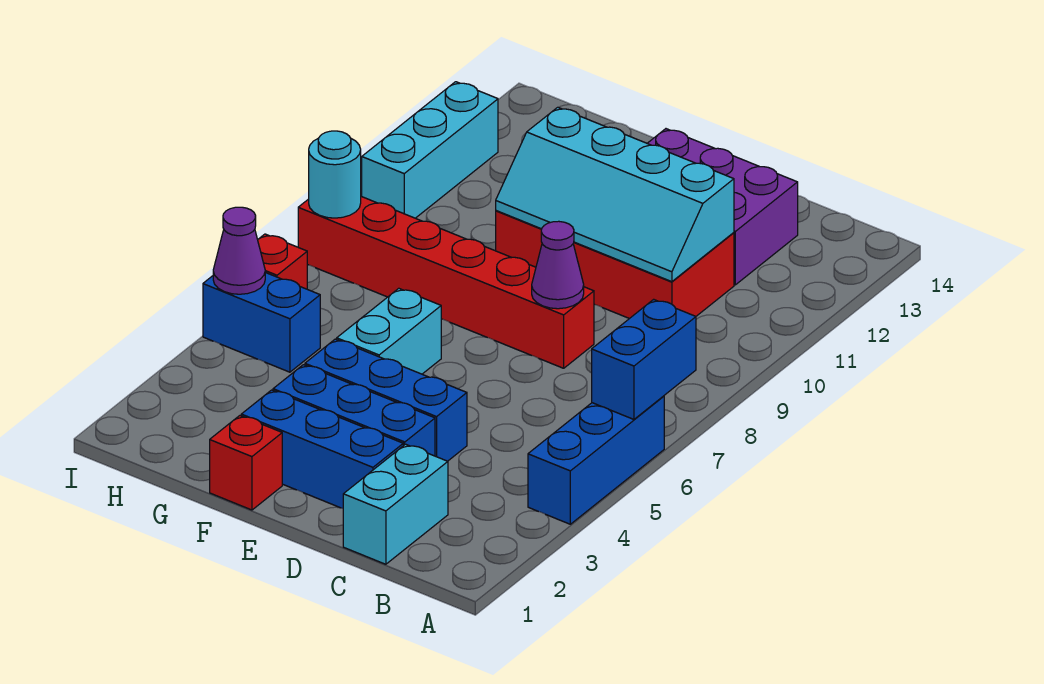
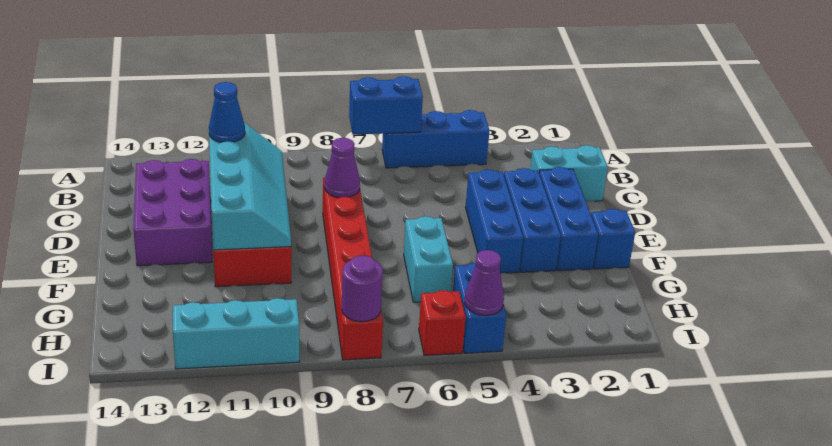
none -> blue 1x1 cone [209,82,245,143]
red 1x1 brick [210,416,282,510] -> blue 1x1 brick [591,209,635,269]
cyan 1x2 brick [337,288,441,374] -> cyan 1x2 brick turned to [404,216,453,302]
cyan 1x1 round brick [309,131,361,218] -> purple 1x1 round brick [342,255,383,322]

